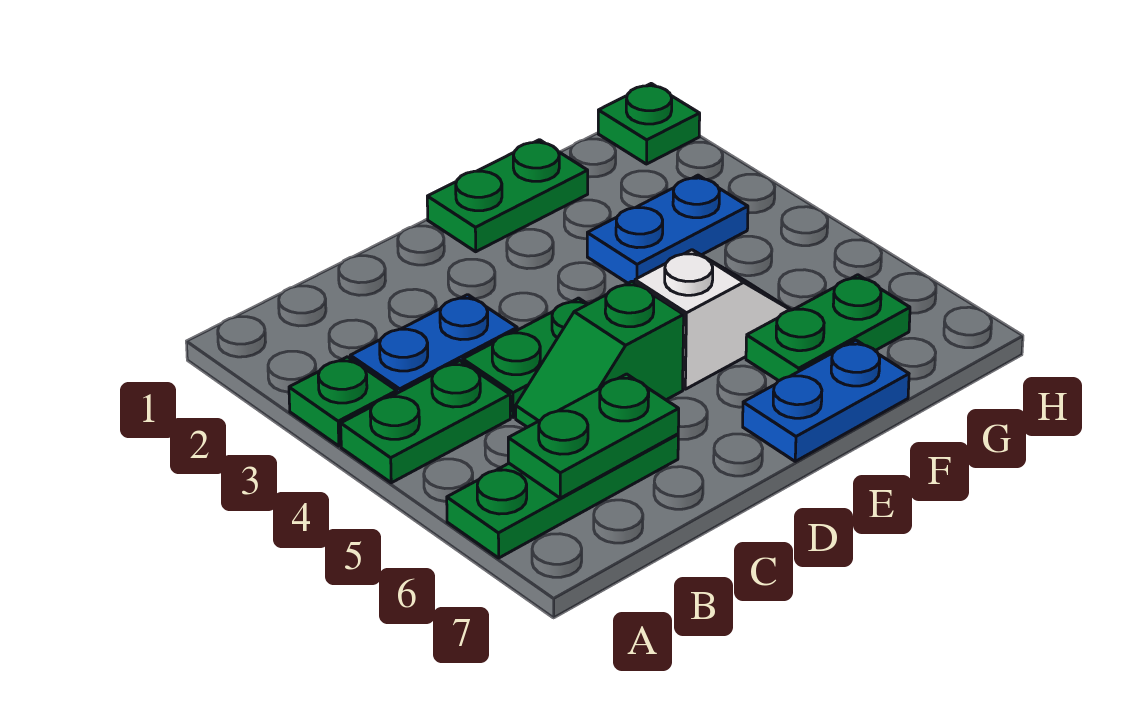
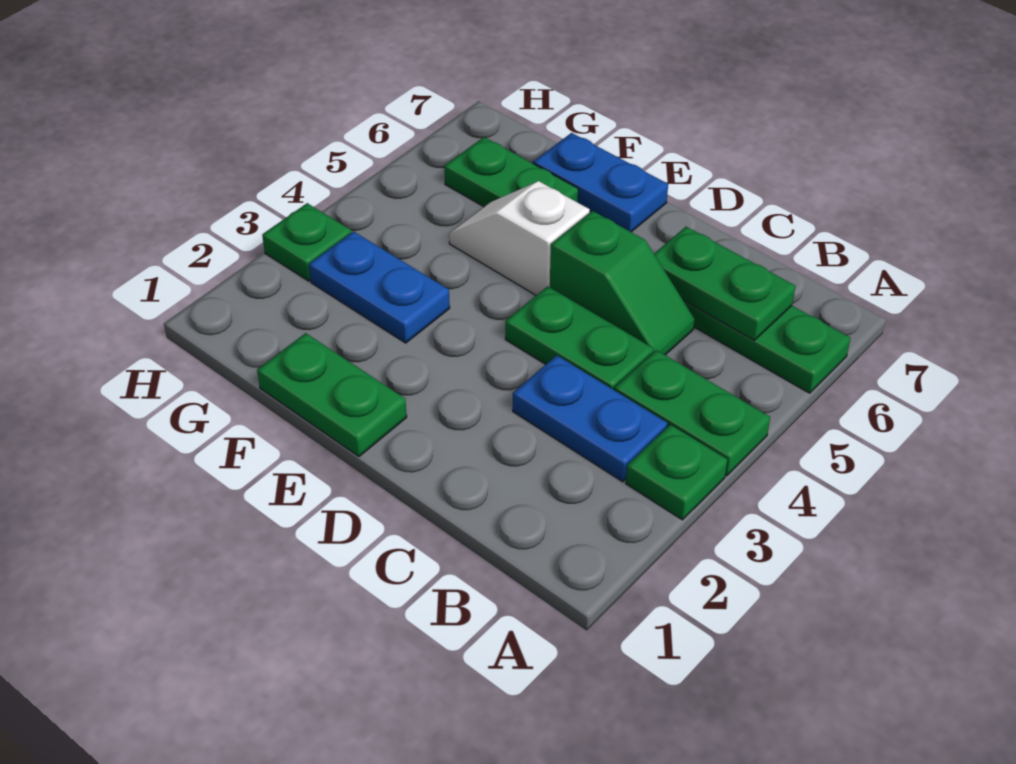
green 1x1 plate [598,84,700,164] -> green 1x1 plate moved to [262,203,351,281]

